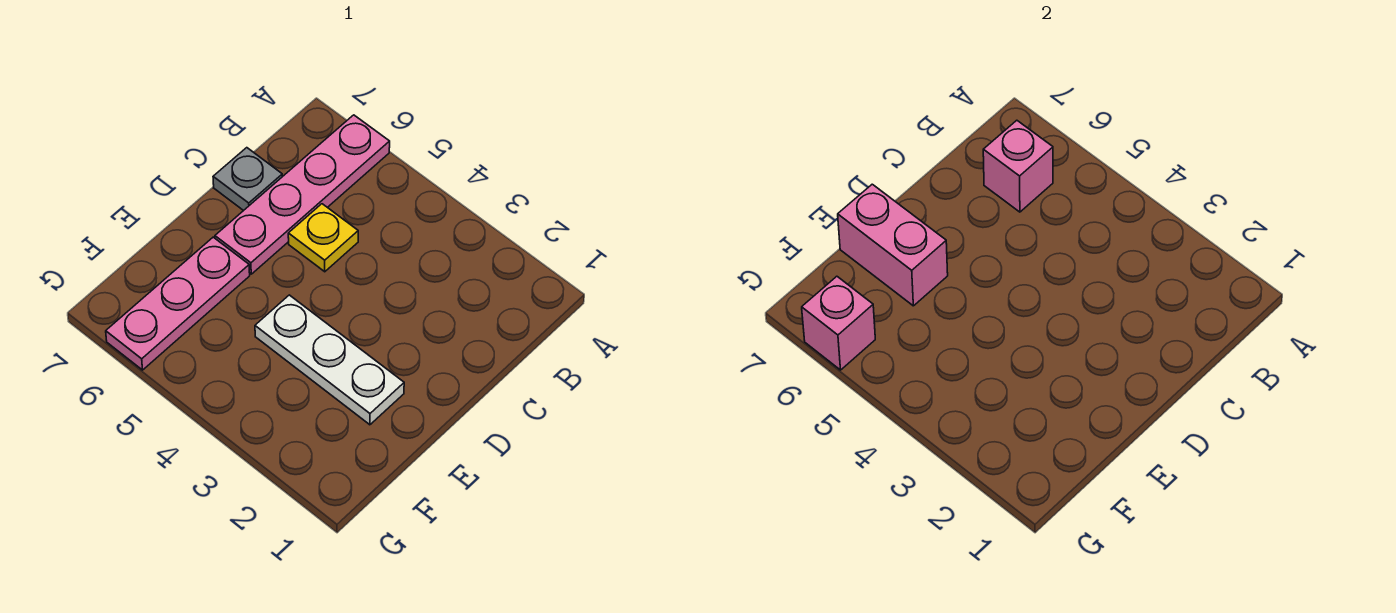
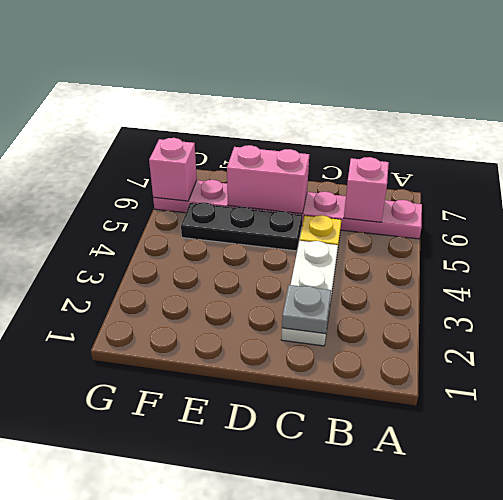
grey 1x1 plate [213,148,282,211] -> grey 1x1 plate moved to [282,285,331,334]
none -> black 1x3 plate [181,202,302,251]
white 1x3 plate [255,295,404,425] -> white 1x3 plate moved to [281,241,338,346]
pink 1x2 brick [838,184,948,306] -> pink 1x2 brick turned to [227,145,309,214]

